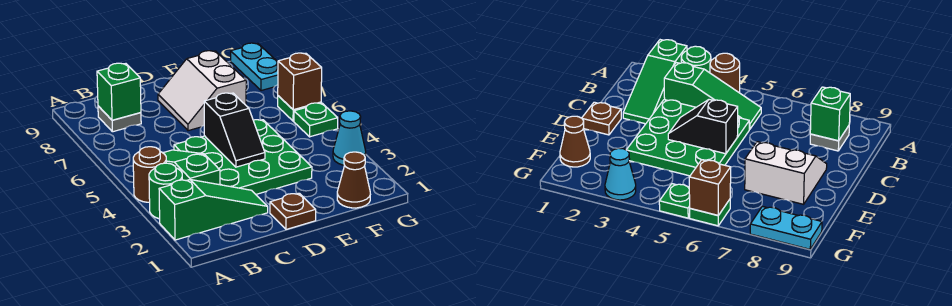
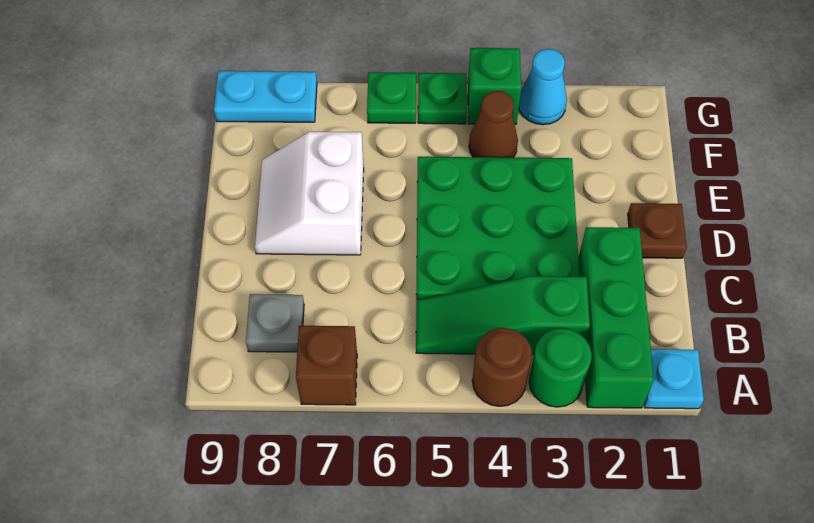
none -> cyan 1x1 plate [644,349,704,409]
green 1x3 slope [159,180,268,240] -> green 1x3 brick [578,227,654,408]
green 1x1 brick [97,63,141,120] -> green 1x1 brick moved to [468,48,521,124]
black 1x2 slope [204,93,265,167] -> none
white 2x2 slope [158,51,246,131] -> white 2x2 slope turned to [255,132,364,255]
brown 1x1 cone [337,152,370,208] -> brown 1x1 cone moved to [469,91,518,158]
brown 1x1 brick [278,53,322,110] -> brown 1x1 brick moved to [296,326,357,405]

